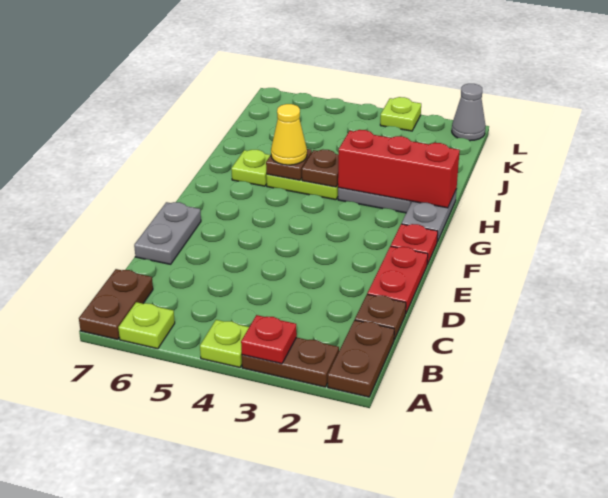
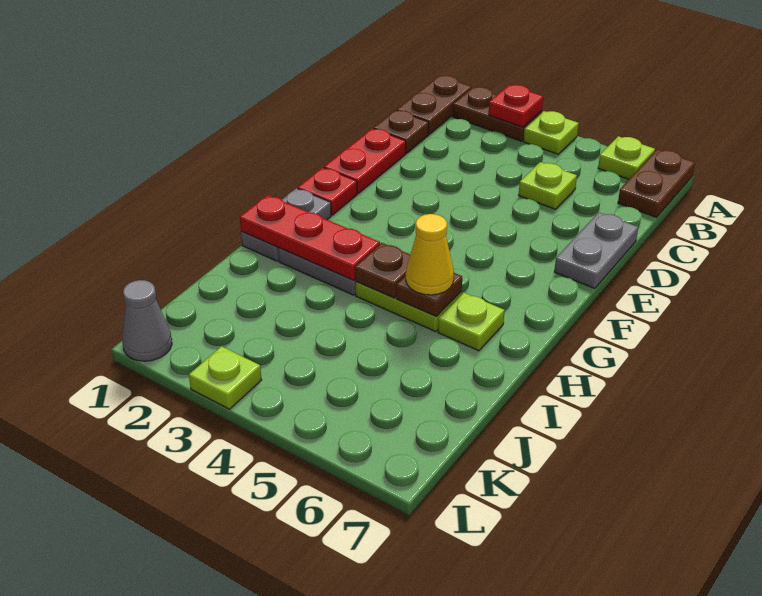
none -> lime 1x1 plate [519,162,577,209]
red 1x3 brick [338,130,460,208] -> red 1x3 plate [240,195,380,280]

